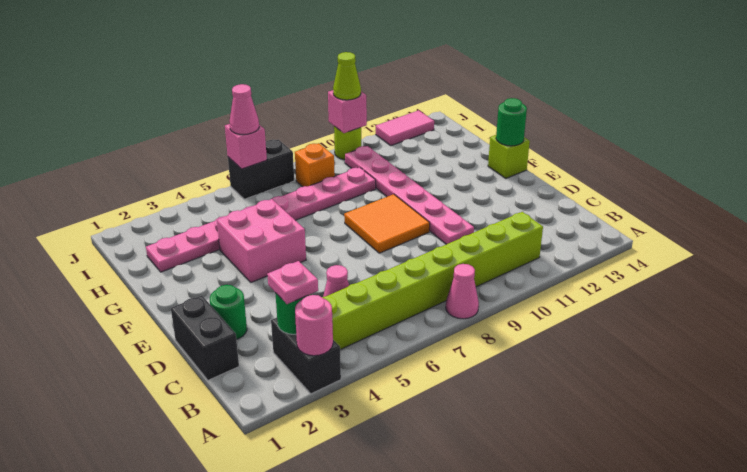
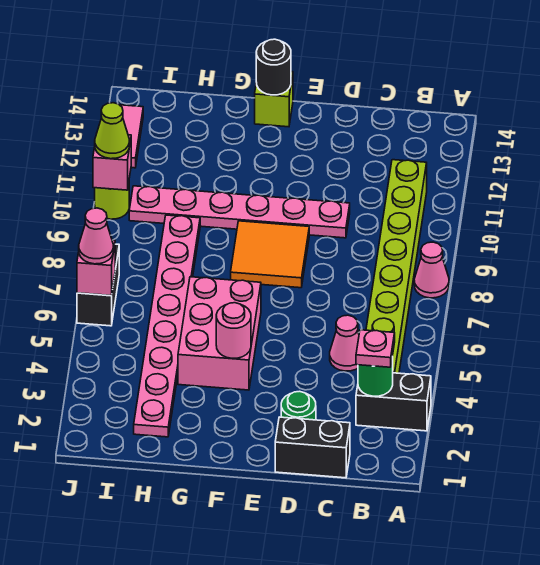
pink 1x1 round brick [295,295,333,356] -> pink 1x1 round brick moved to [216,303,251,358]
pink 2x2 brick [217,199,306,282] -> pink 2x3 brick [178,277,261,390]
green 1x1 round brick [496,98,527,146] -> black 1x1 round brick [256,39,291,95]
orange 1x1 brick [295,143,335,187] -> none

